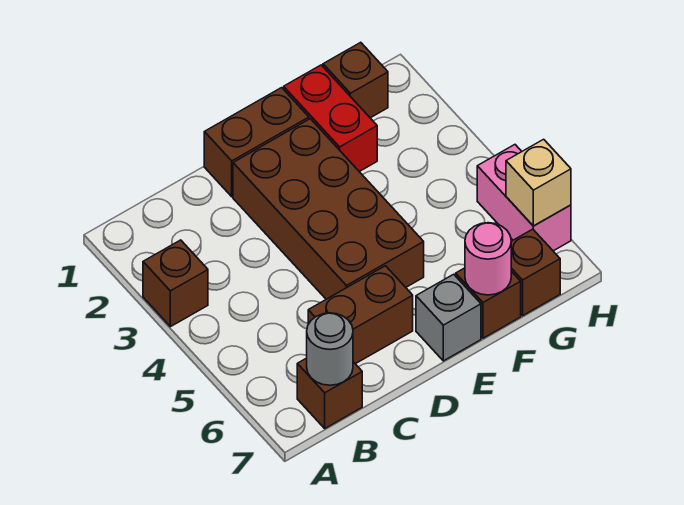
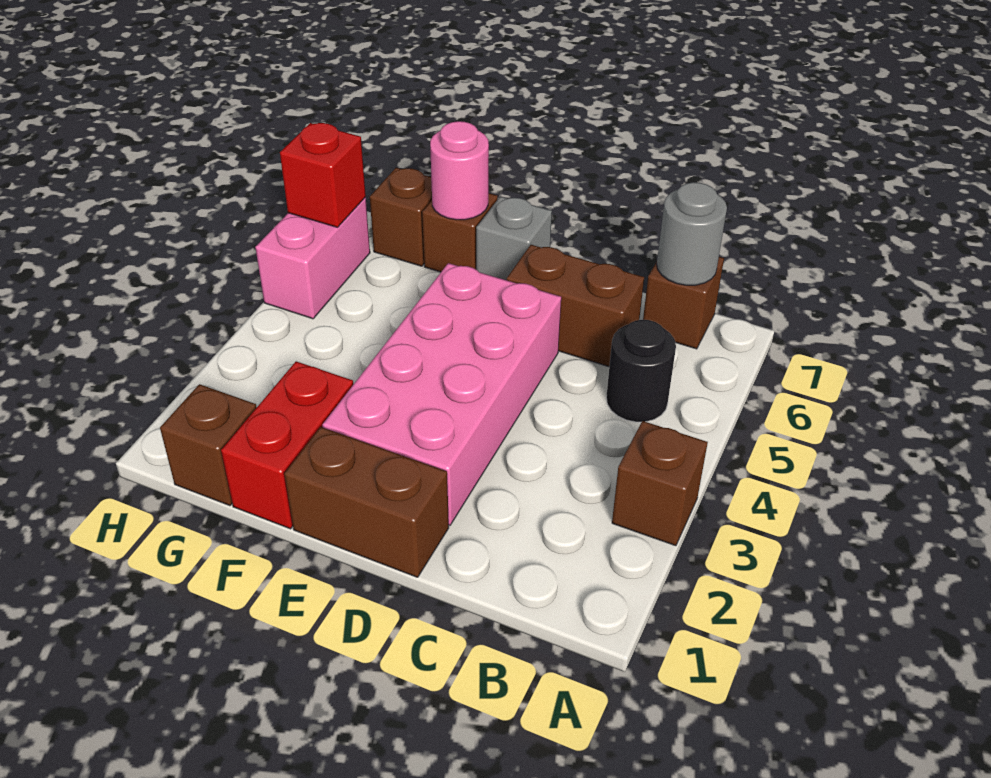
none -> black 1x1 round brick [606,320,676,422]
brown 2x4 brick [233,119,424,299] -> pink 2x4 brick [322,263,561,525]
tan 1x1 brick [506,139,571,226] -> red 1x1 brick [280,123,366,227]

